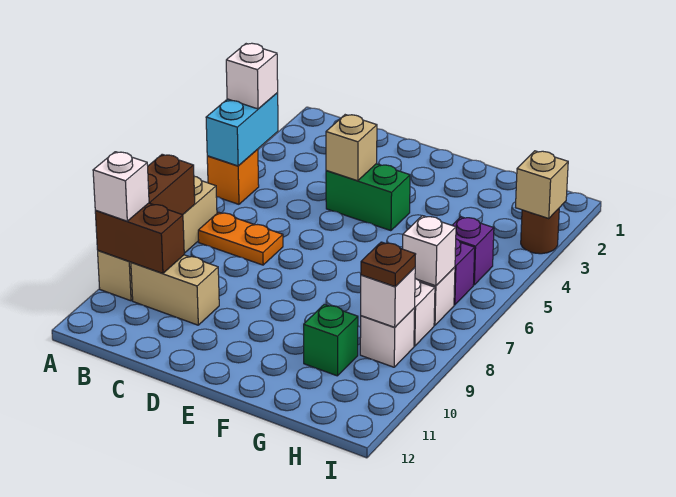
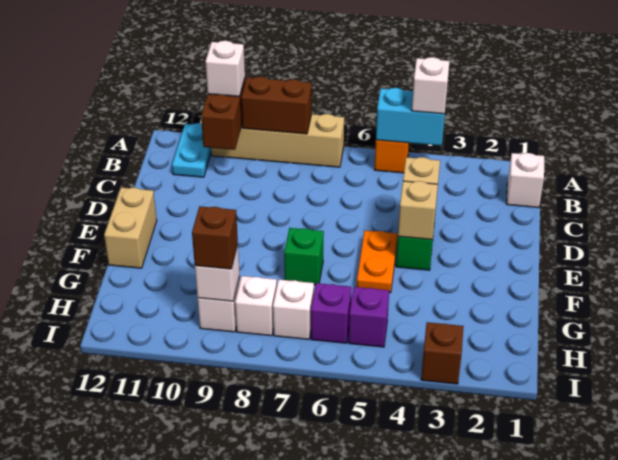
none -> cyan 1x2 plate [172,123,211,177]
orange 1x2 plate [198,212,283,265] -> orange 1x2 plate moved to [357,231,398,293]
tan 1x2 brick [131,255,219,325] -> tan 1x2 brick moved to [104,188,157,268]
green 1x1 brick [304,304,358,376] -> green 1x1 brick moved to [284,228,324,285]
white 1x1 brick [403,216,456,286] -> white 1x1 brick moved to [507,153,544,208]
brown 1x1 plate [361,242,416,287] -> brown 1x1 brick [192,206,238,269]
brown 1x1 round brick [521,209,559,254] -> brown 1x1 brick [421,322,464,384]
tan 1x1 brick [516,151,568,218] -> tan 1x1 brick moved to [398,181,438,240]

